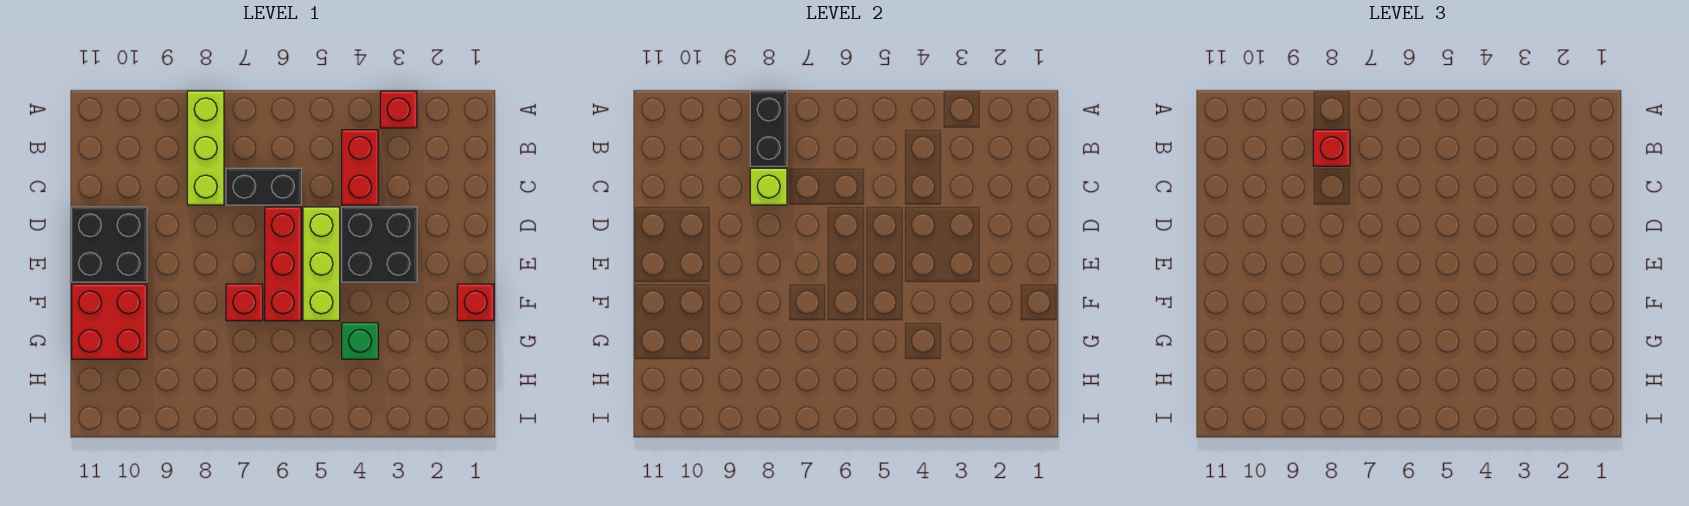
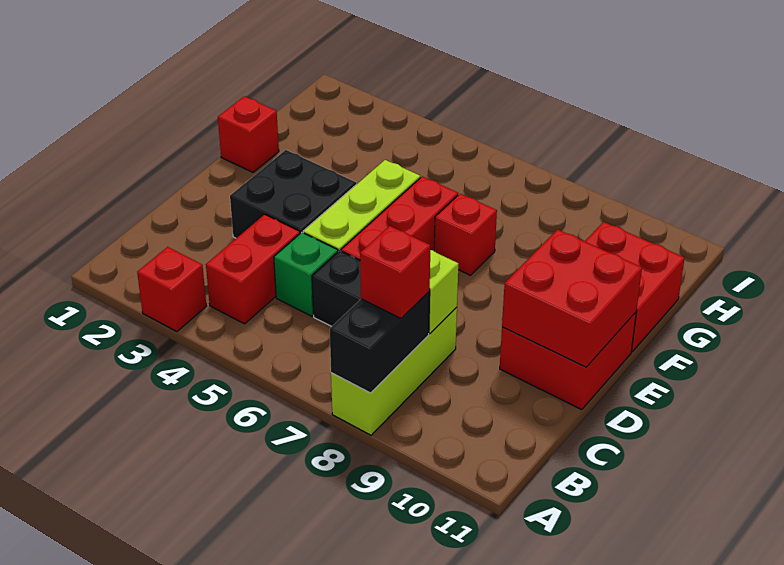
black 2x2 brick [72,207,147,282] -> red 2x2 brick [500,312,636,410]
none -> red 2x2 brick [502,230,642,367]
green 1x1 brick [342,323,378,359] -> green 1x1 brick moved to [274,233,338,316]

